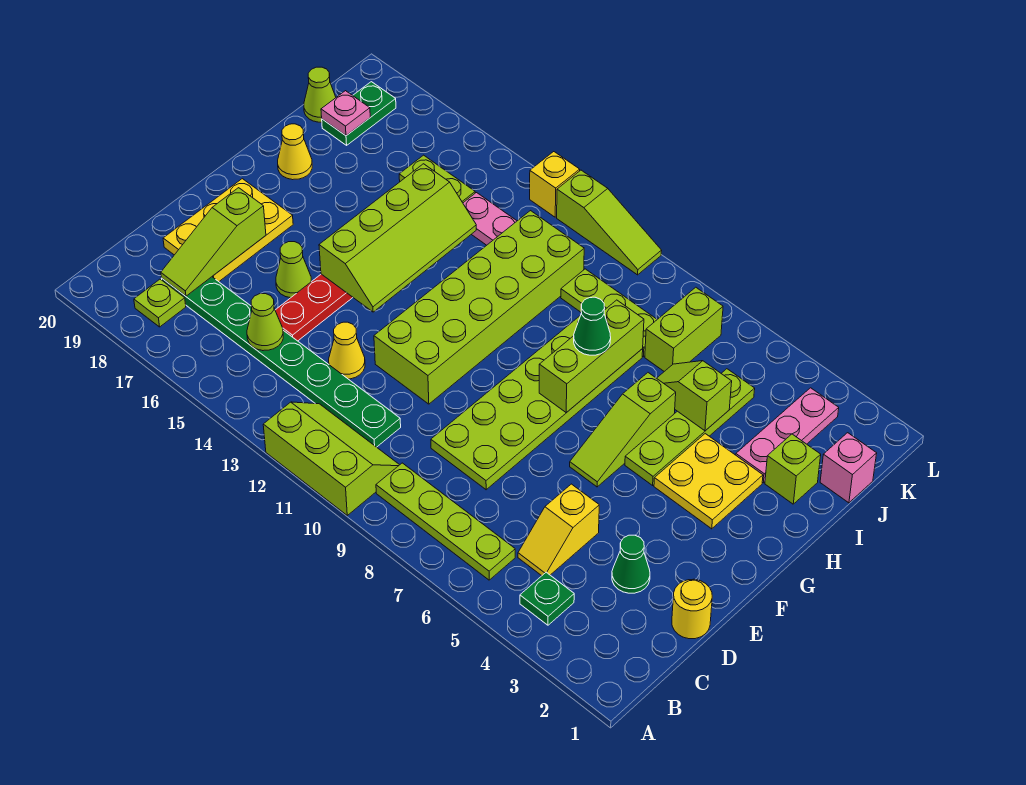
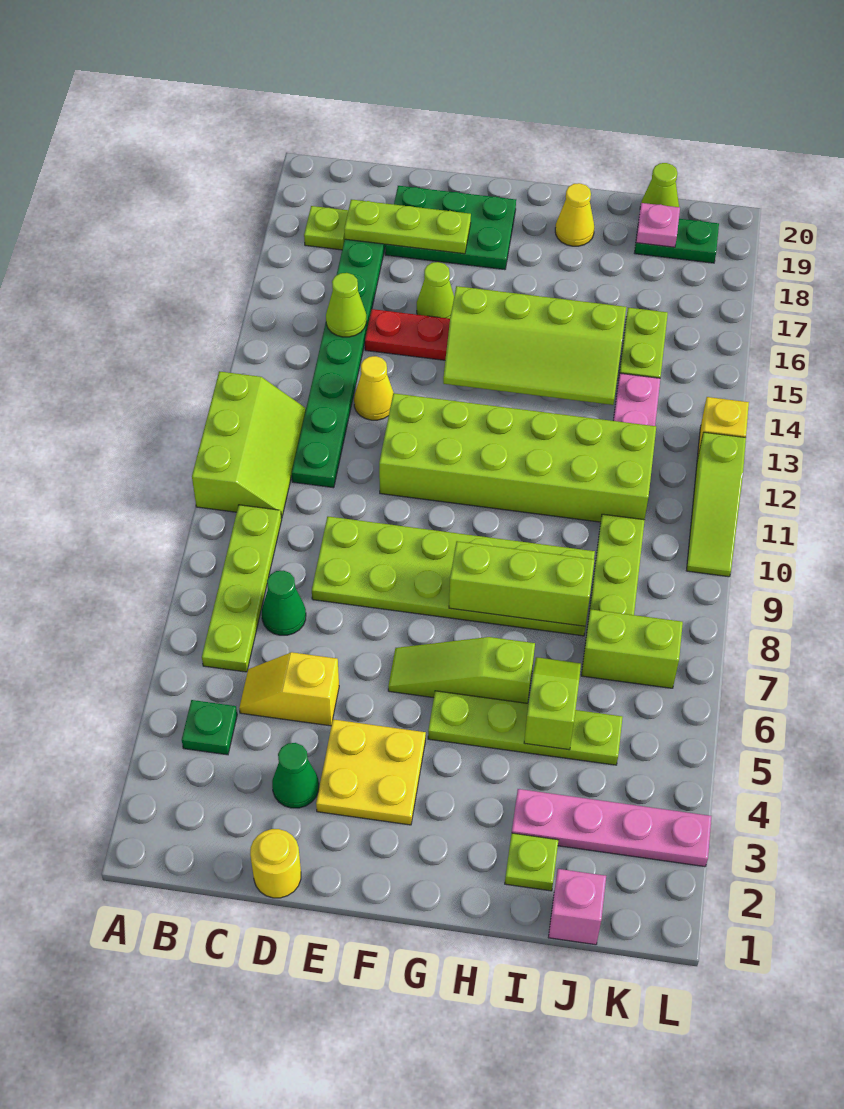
lime 1x3 slope [161,188,266,296] -> lime 1x3 plate [344,199,471,254]
yellow 2x3 plate [163,179,293,282] -> green 2x3 plate [385,186,516,270]
yellow 2x2 plate [654,434,763,529] -> yellow 2x2 plate moved to [316,719,426,825]
green 1x1 cone [574,297,611,355] -> green 1x1 cone moved to [262,571,306,635]
lime 1x1 brick [765,434,821,504] -> lime 1x1 plate [505,833,558,891]
pink 1x3 plate [736,388,839,483] -> pink 1x4 plate [512,789,711,867]

